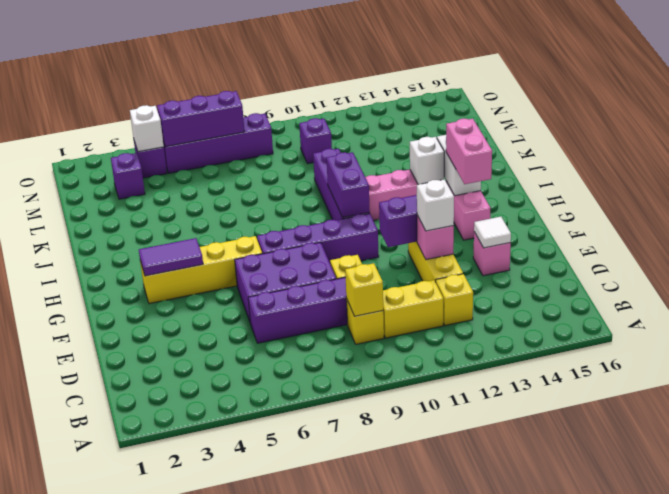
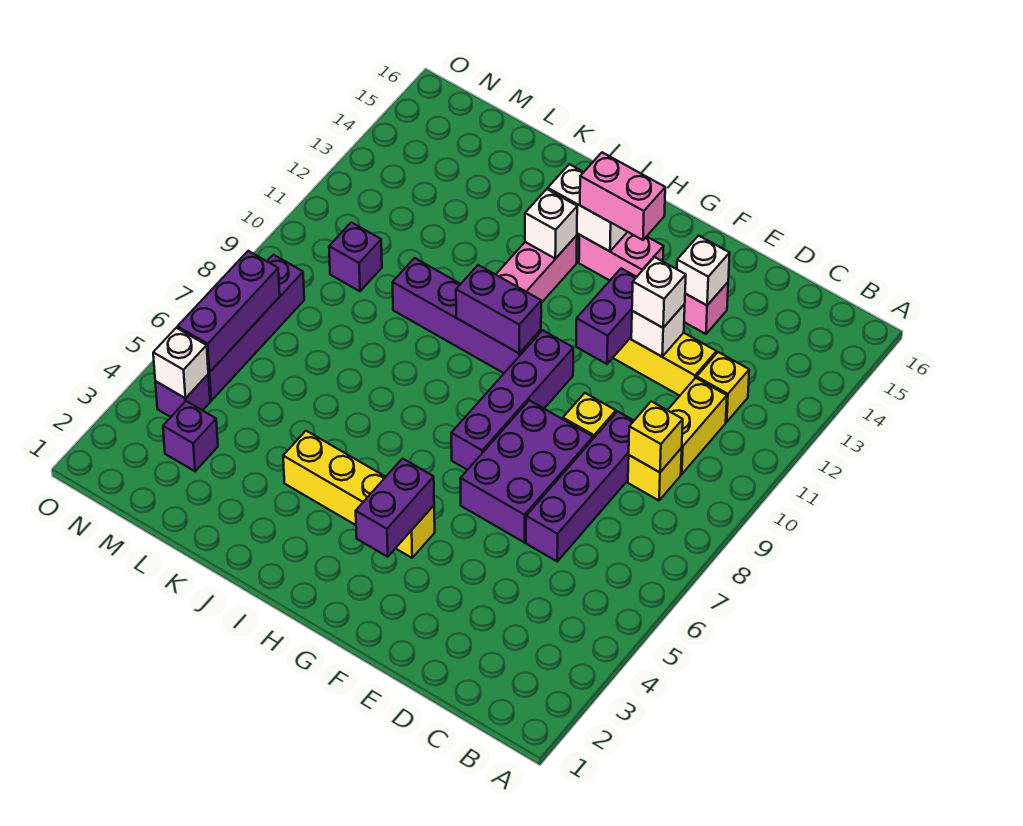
pink 1x1 brick [417,215,454,260] -> white 1x1 brick [631,304,685,357]
white 1x1 tile [474,217,511,248] -> white 1x1 brick [677,236,730,305]
yellow 1x4 brick [140,236,262,304] -> yellow 1x4 brick turned to [283,431,435,558]
purple 1x2 tile [139,238,203,276] -> purple 1x2 brick [356,459,434,557]

